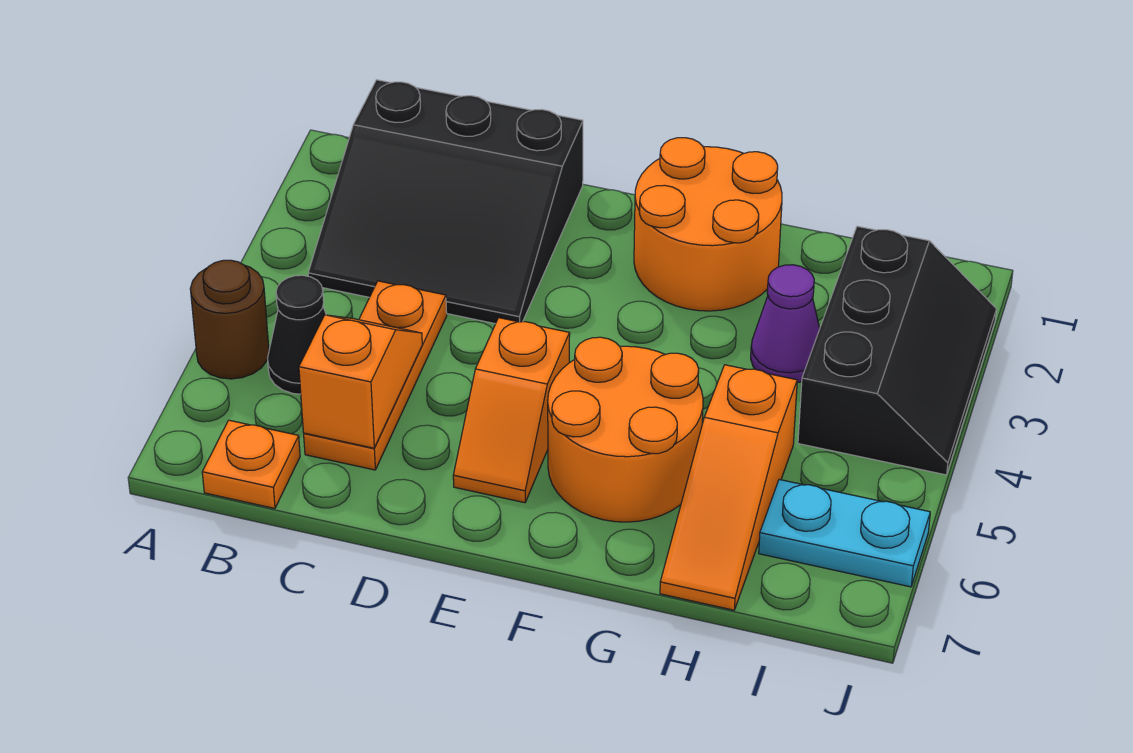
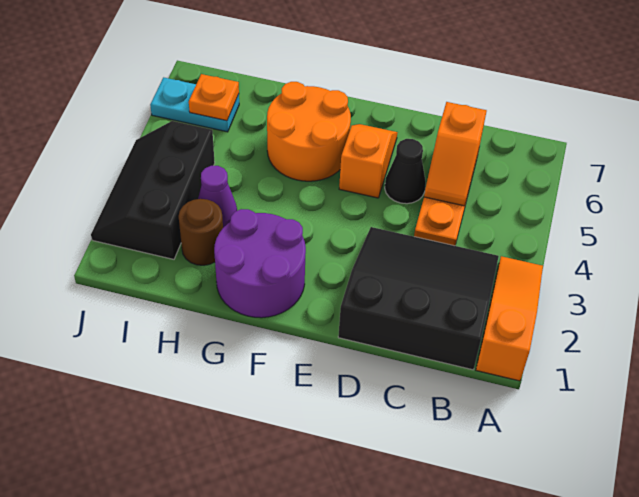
brown 1x1 round brick [190,260,269,379] -> brown 1x1 round brick moved to [179,199,223,265]
black 1x1 cone [268,275,326,394] -> black 1x1 cone moved to [385,139,426,204]
orange 1x1 plate [202,420,300,508] -> orange 1x1 plate moved to [189,74,239,121]
orange 2x2 round brick [634,138,782,311] -> purple 2x2 round brick [214,209,306,318]
orange 1x3 slope [660,365,797,610] -> orange 1x3 slope moved to [476,256,543,381]

